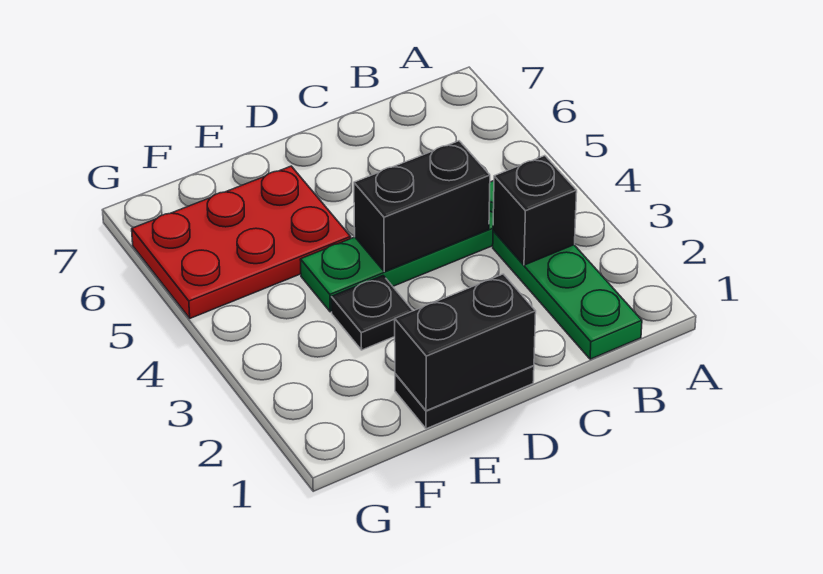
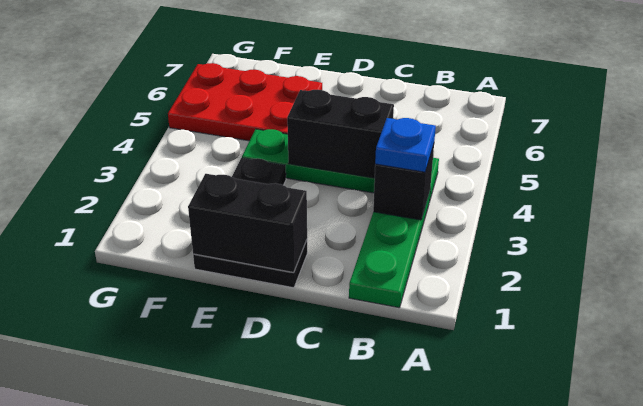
none -> blue 1x1 plate [375,118,436,172]

